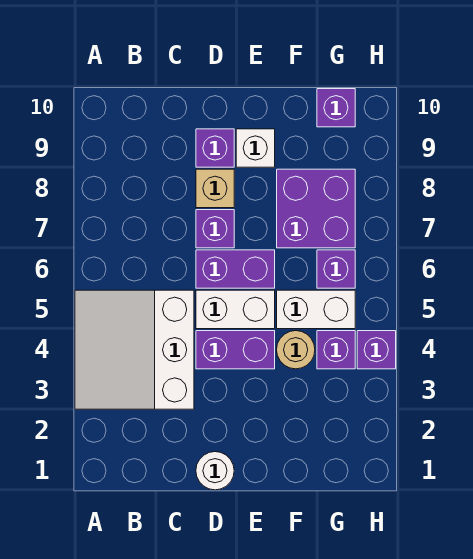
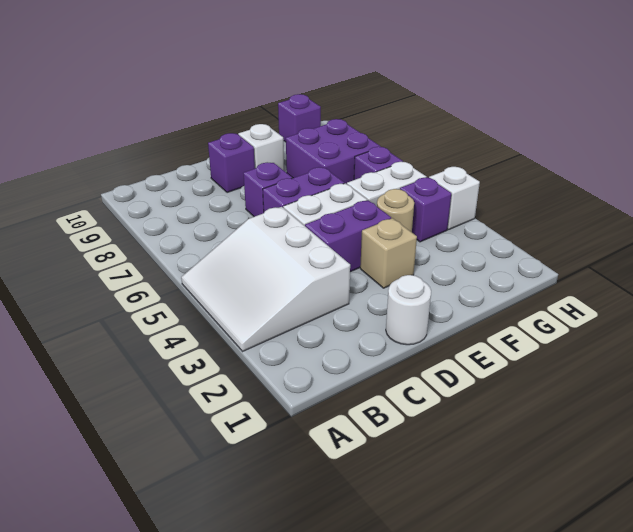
tan 1x1 brick [196,169,234,208] -> tan 1x1 brick moved to [360,218,417,288]
purple 1x1 brick [357,331,396,369] -> white 1x1 brick [429,167,480,230]

